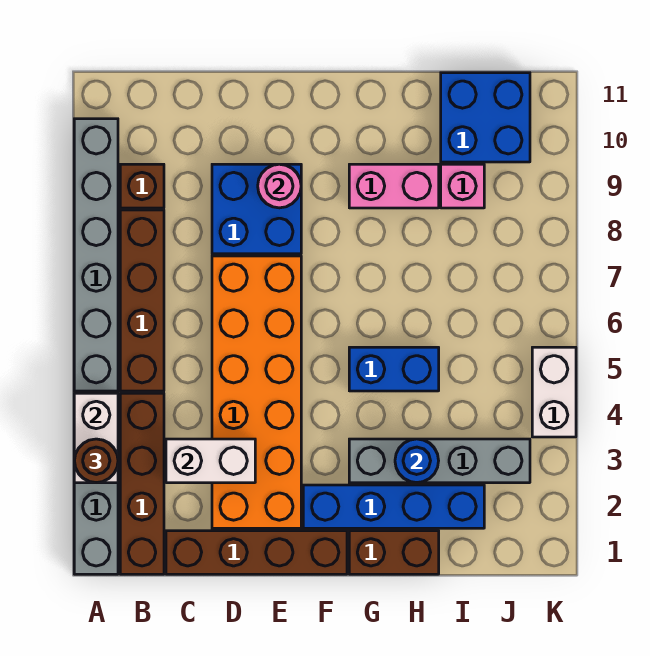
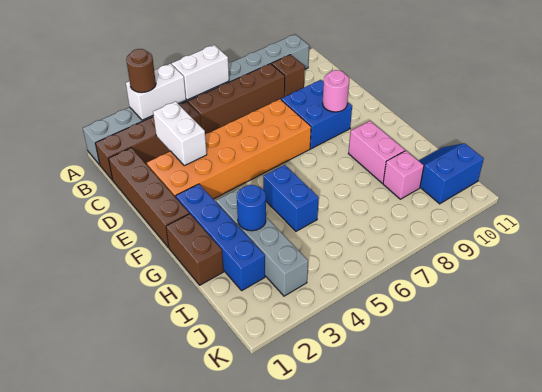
blue 2x2 brick [441,73,530,162] -> blue 2x2 slope [419,143,484,204]
white 1x2 brick [532,347,576,437] -> white 1x2 brick moved to [172,45,229,100]

